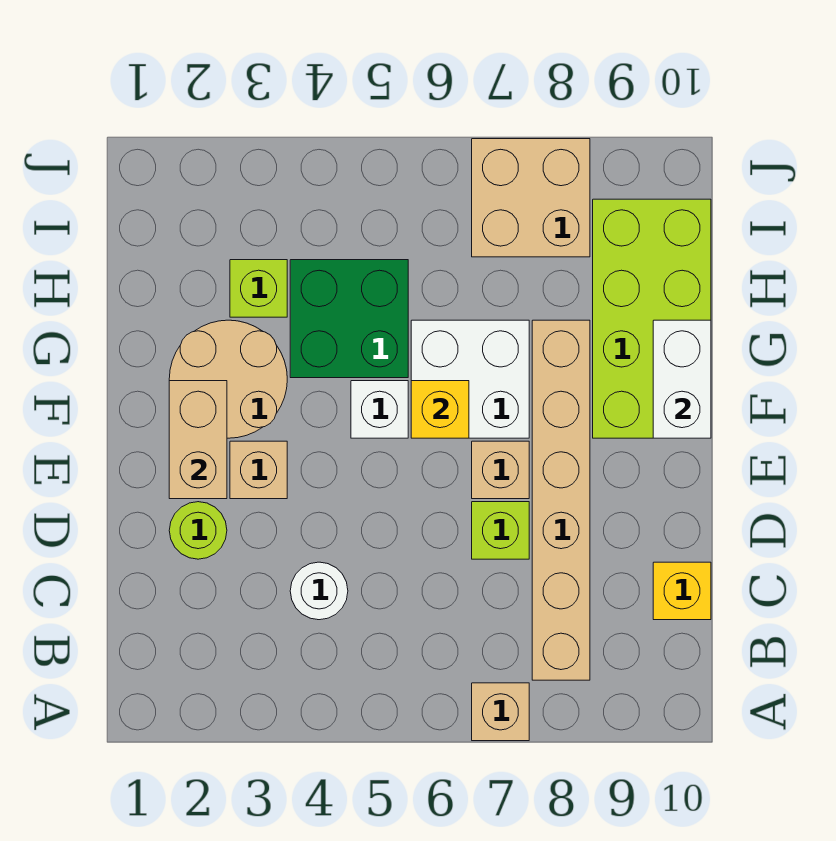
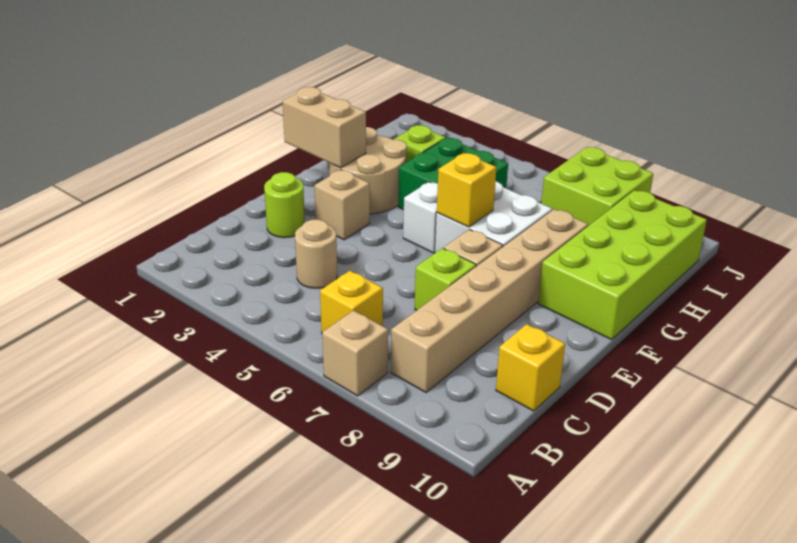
none -> yellow 1x1 brick [320,271,383,332]
white 1x1 round brick [290,562,348,620] -> tan 1x1 round brick [295,219,337,288]
tan 1x2 brick [169,381,227,499] -> tan 1x2 brick turned to [282,87,366,168]
white 1x2 brick [653,320,711,438] -> none
tan 2x2 brick [472,139,590,257] -> lime 2x2 brick [541,147,653,226]

